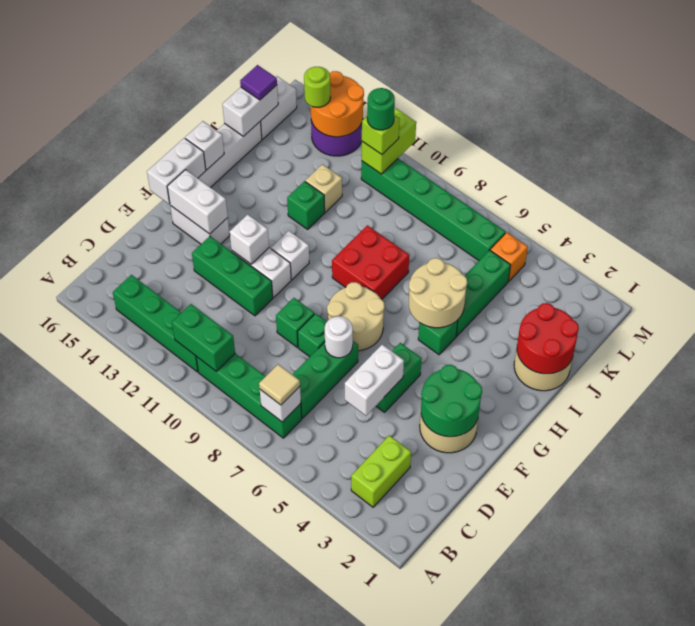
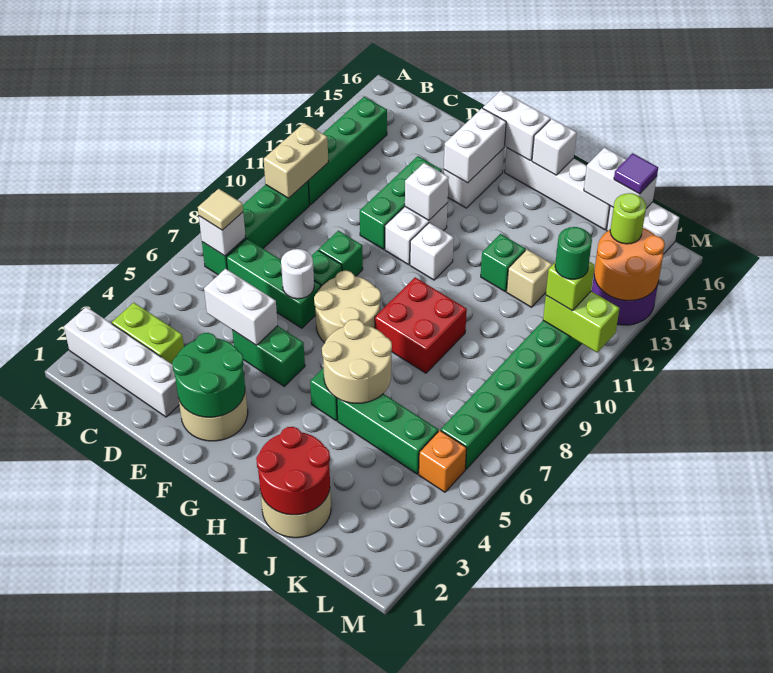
none -> white 1x4 brick [64,307,179,417]
green 1x2 brick [172,304,235,372] -> tan 1x2 brick [264,123,328,198]

